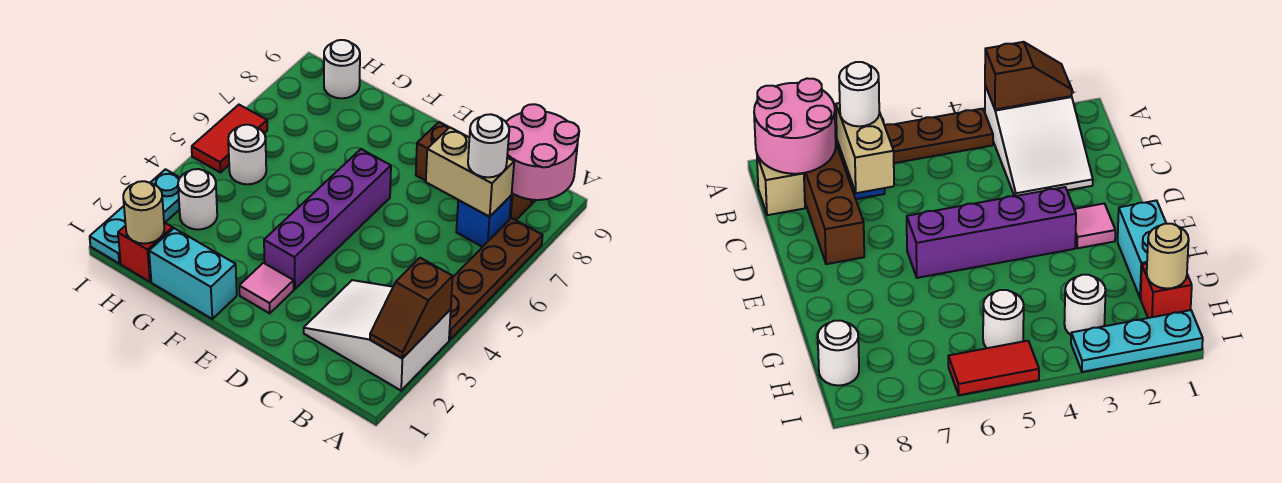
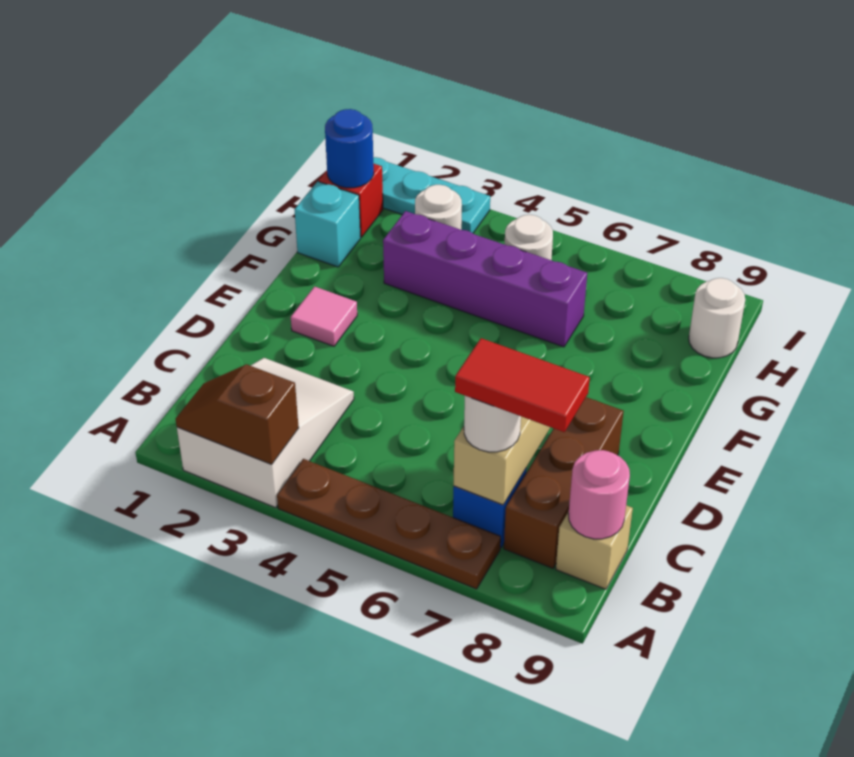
pink 2x2 round brick [506,104,579,200] -> pink 1x1 round brick [568,450,630,539]
purple 1x4 brick [264,149,391,289] -> purple 1x4 brick moved to [383,211,587,347]
cyan 1x2 brick [149,228,237,319] -> cyan 1x1 brick [294,181,361,267]
tan 1x1 round brick [123,181,165,244] -> blue 1x1 round brick [325,109,374,188]
red 1x2 tile [192,105,267,172] -> red 1x2 tile moved to [455,338,590,432]

